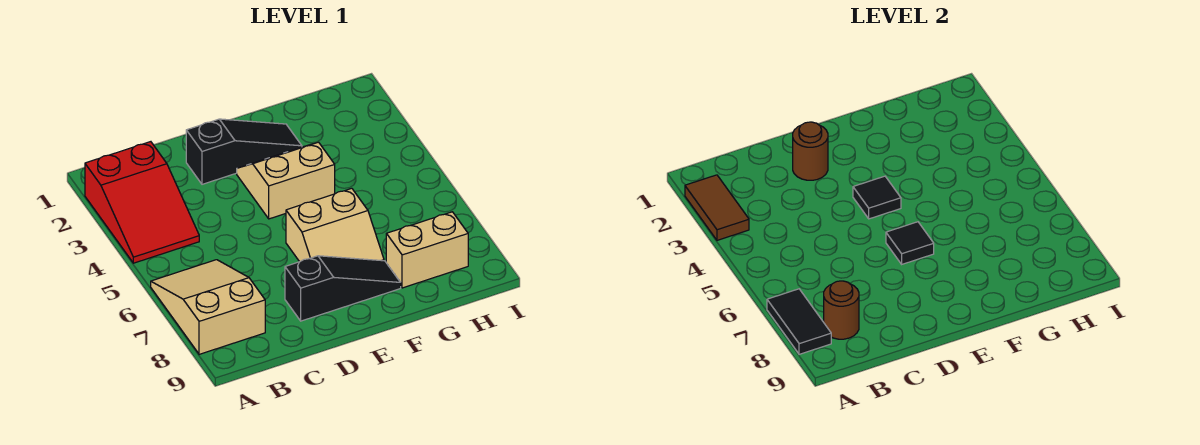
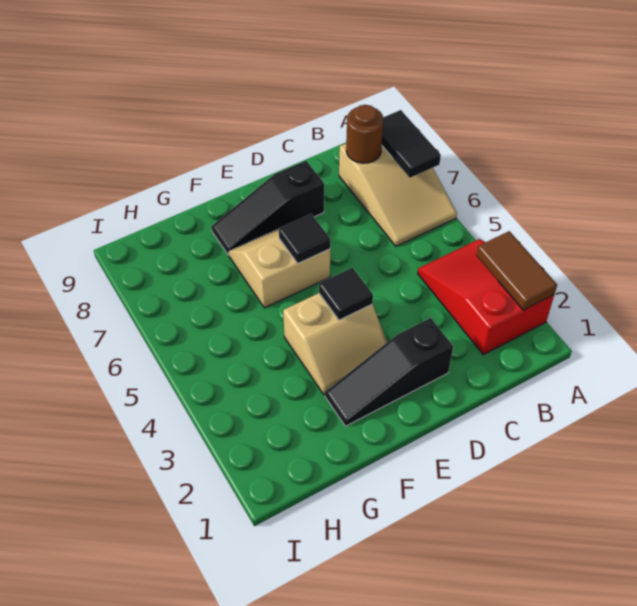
brown 1x1 round brick [793,122,828,180] -> none
tan 1x2 brick [386,212,468,288] -> none

